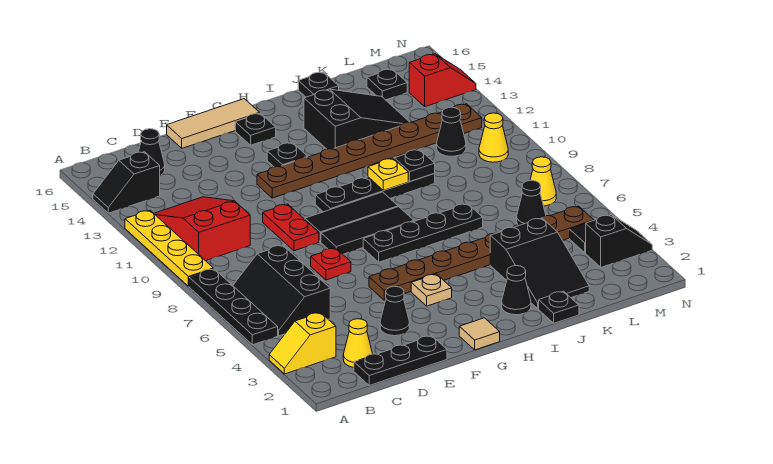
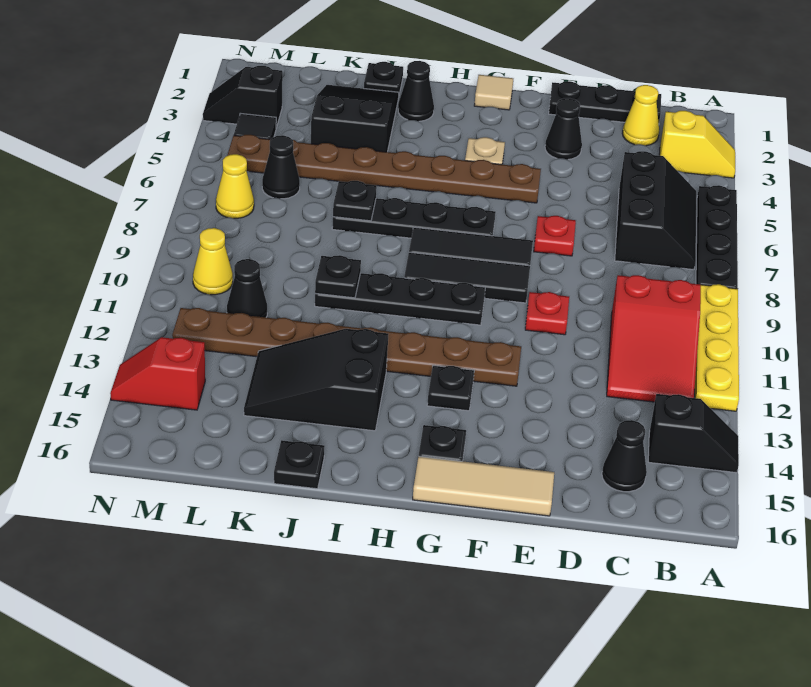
red 1x2 plate [263,204,319,251] -> red 1x1 plate [525,292,569,335]
yellow 1x1 plate [368,158,408,190] -> none
black 1x1 plate [367,69,407,100] -> black 1x1 plate moved to [333,181,377,221]

